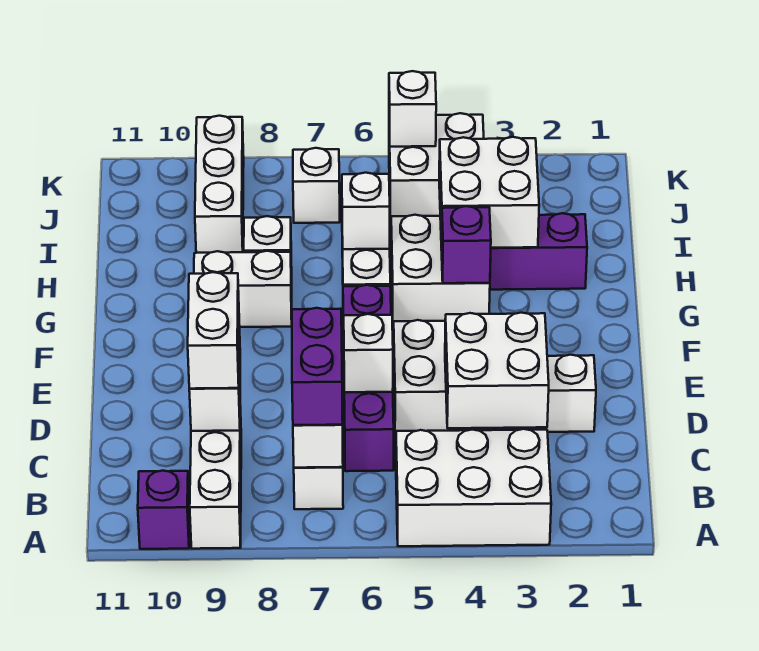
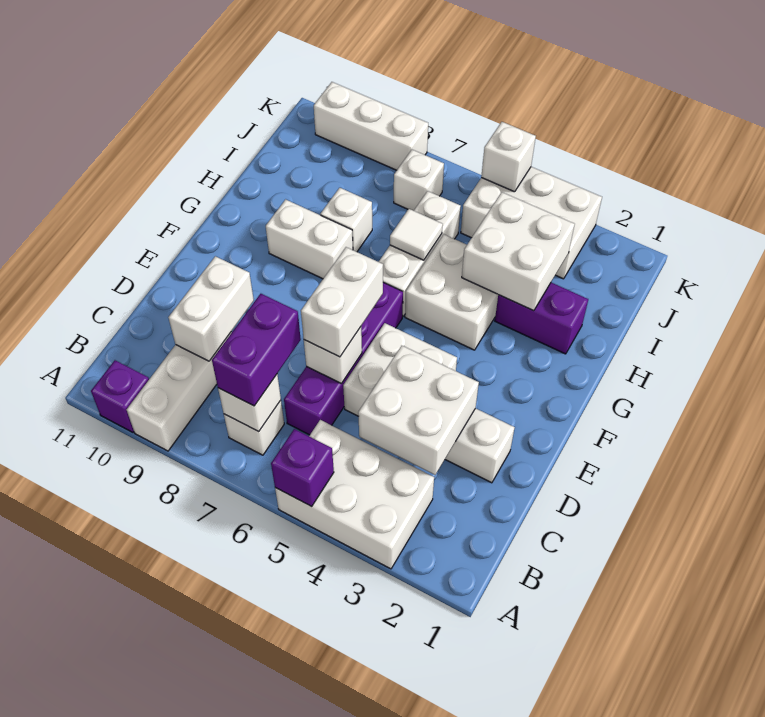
white 1x2 brick [188,272,239,389] -> white 1x2 brick moved to [301,247,383,357]
purple 1x1 brick [441,206,491,283] -> purple 1x1 brick moved to [271,429,334,506]
white 1x1 brick [342,173,390,249] -> white 1x1 tile [390,209,443,260]
white 1x3 brick [195,116,244,253] -> white 1x3 brick turned to [314,82,428,170]
white 2x2 brick [389,113,484,222] -> white 2x3 brick [461,167,602,279]

